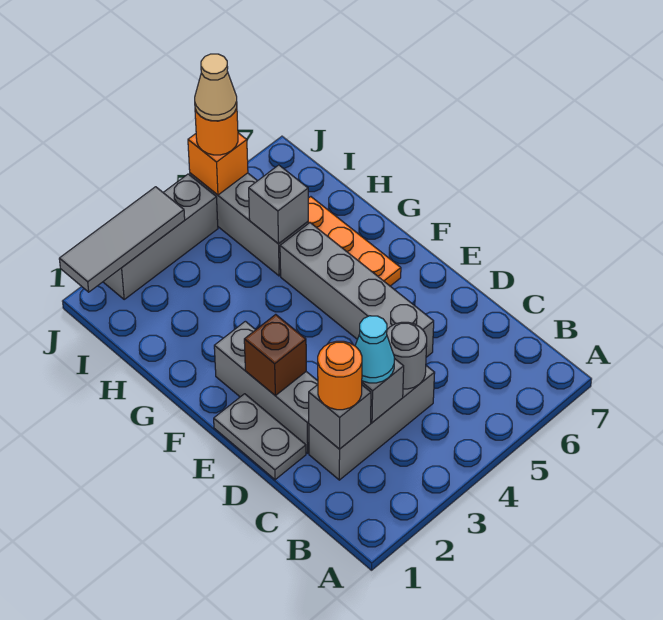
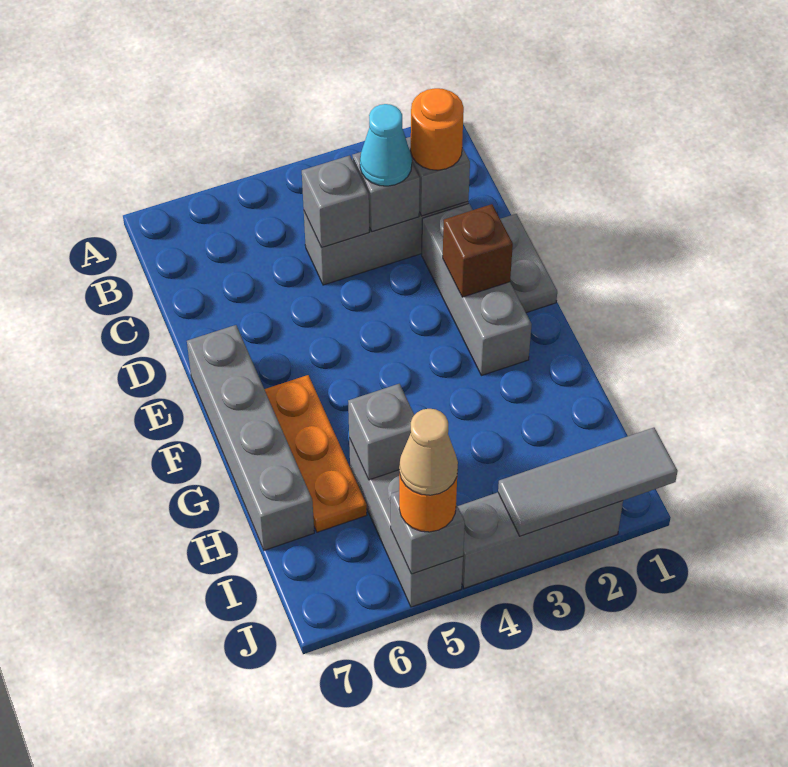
grey 1x1 round brick [387,322,427,389] -> grey 1x1 brick [302,155,369,248]
grey 1x4 brick [280,223,434,357] -> grey 1x4 brick moved to [187,325,314,550]
orange 1x1 brick [188,133,248,195] -> grey 1x1 brick [391,491,465,574]

